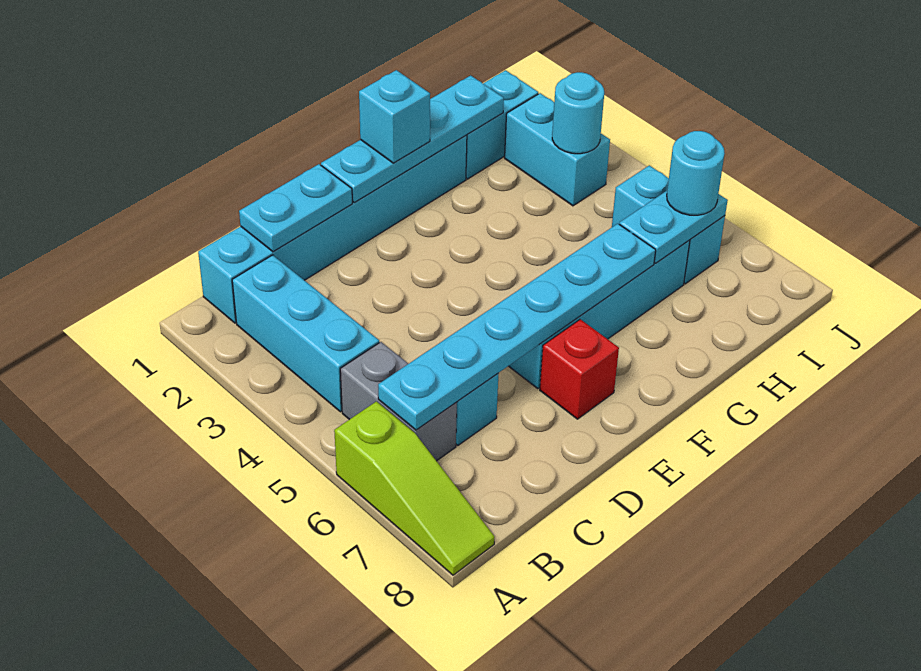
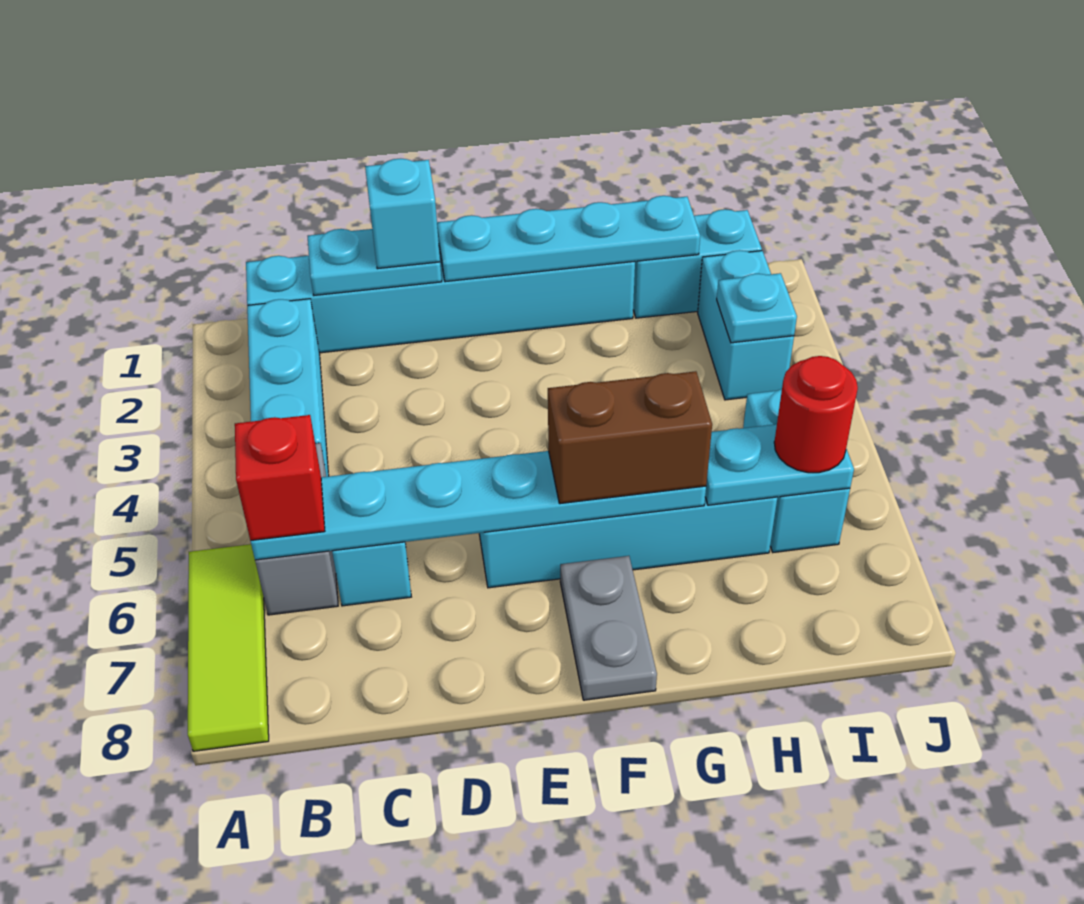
lime 1x3 slope [334,401,495,575] -> lime 1x3 tile [188,544,269,751]
red 1x1 brick [540,319,619,419] -> red 1x1 brick moved to [235,415,325,541]
cyan 1x1 brick [359,70,430,163] -> cyan 1x1 brick moved to [365,159,440,269]
none -> brown 1x2 brick [548,371,712,504]
none -> grey 1x2 plate [560,556,657,700]
cyan 1x1 round brick [552,72,604,154] -> cyan 1x1 plate [717,273,797,343]
cyan 1x1 round brick [667,131,725,215] -> red 1x1 round brick [774,356,858,473]

